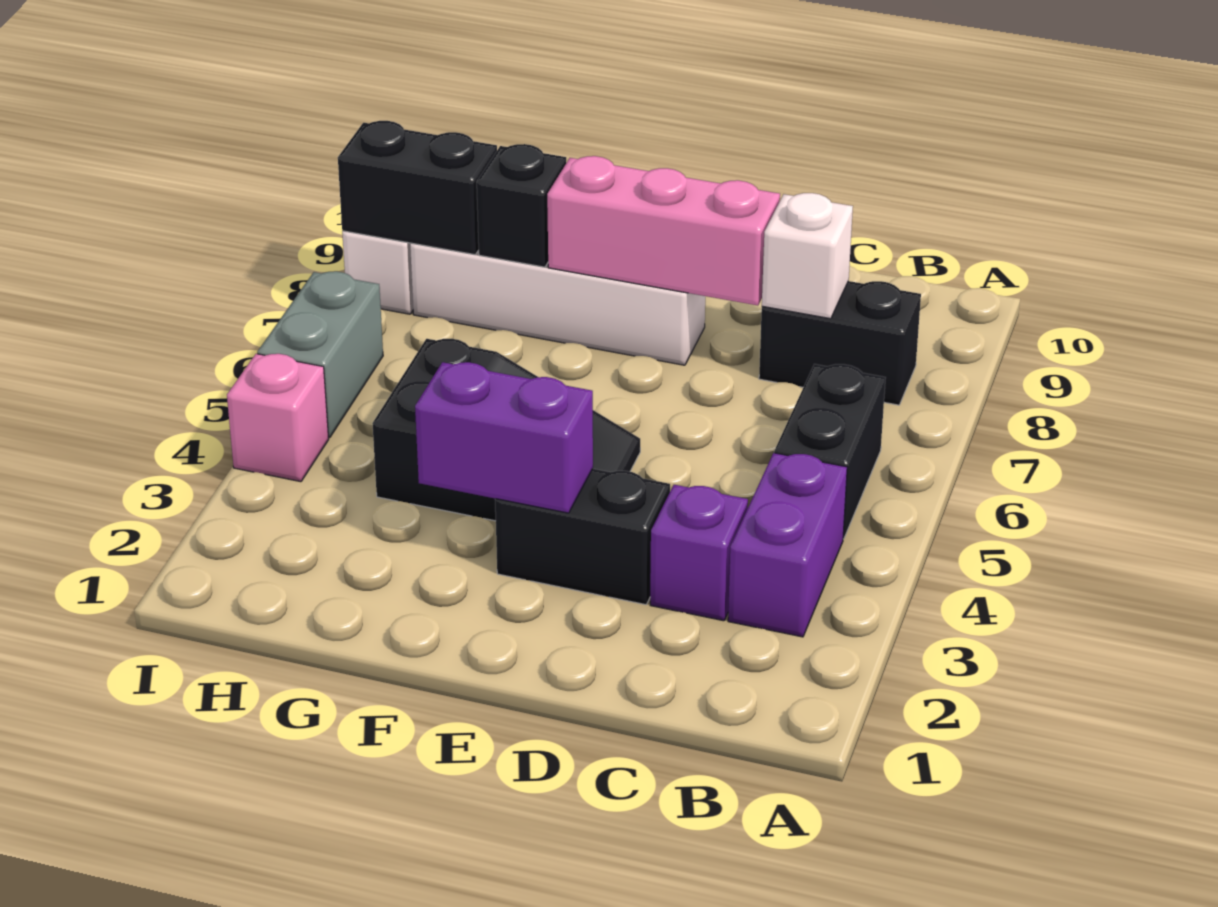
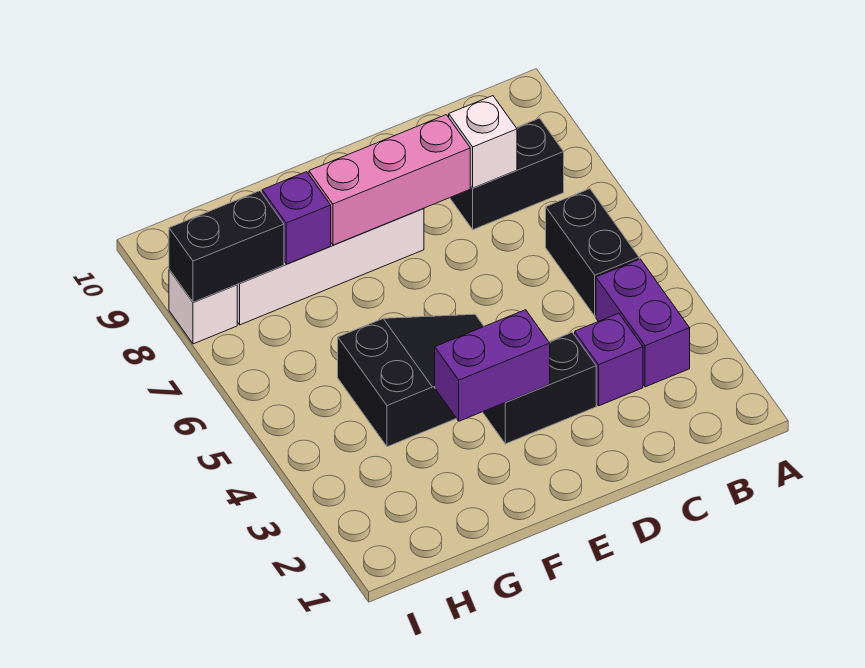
black 1x1 brick [477,144,566,267] -> purple 1x1 brick [262,172,331,264]
pink 1x1 brick [227,354,329,482] -> none
grey 1x2 brick [257,271,383,437] -> none

